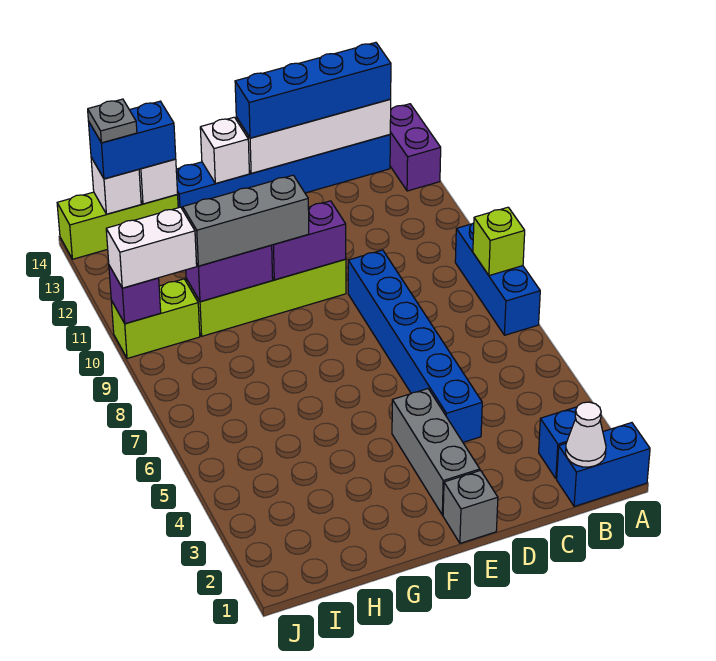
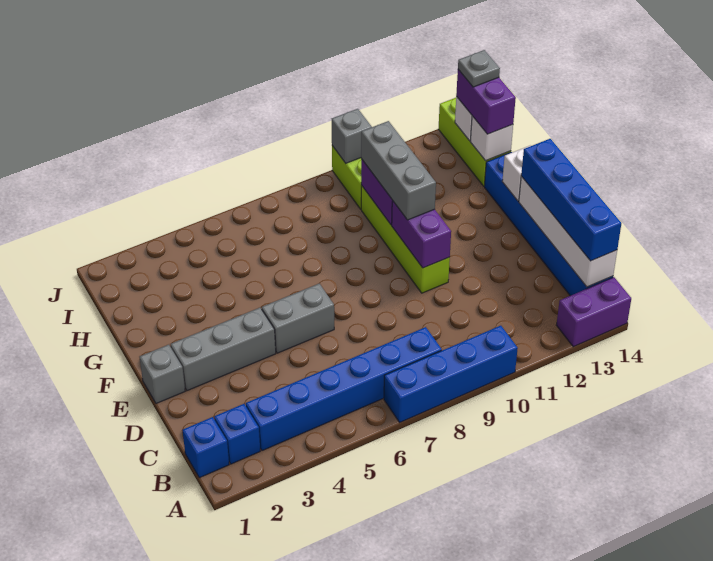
blue 1x2 brick [557,423,650,507] -> blue 1x1 brick [183,417,229,478]
blue 1x3 brick [455,223,540,335] -> blue 1x4 brick [384,326,518,422]
lime 1x1 brick [473,207,525,276] -> none
white 1x1 cone [566,402,606,467] -> none
blue 1x6 brick [348,250,482,442] -> blue 1x6 brick moved to [246,327,442,451]
none -> grey 1x2 brick [262,284,334,353]
blue 1x2 brick [88,101,176,179] -> purple 1x2 brick [456,70,516,134]
white 1x2 brick [106,207,197,288] -> none
purple 1x1 brick [109,266,161,324] -> grey 1x1 brick [332,109,372,163]

